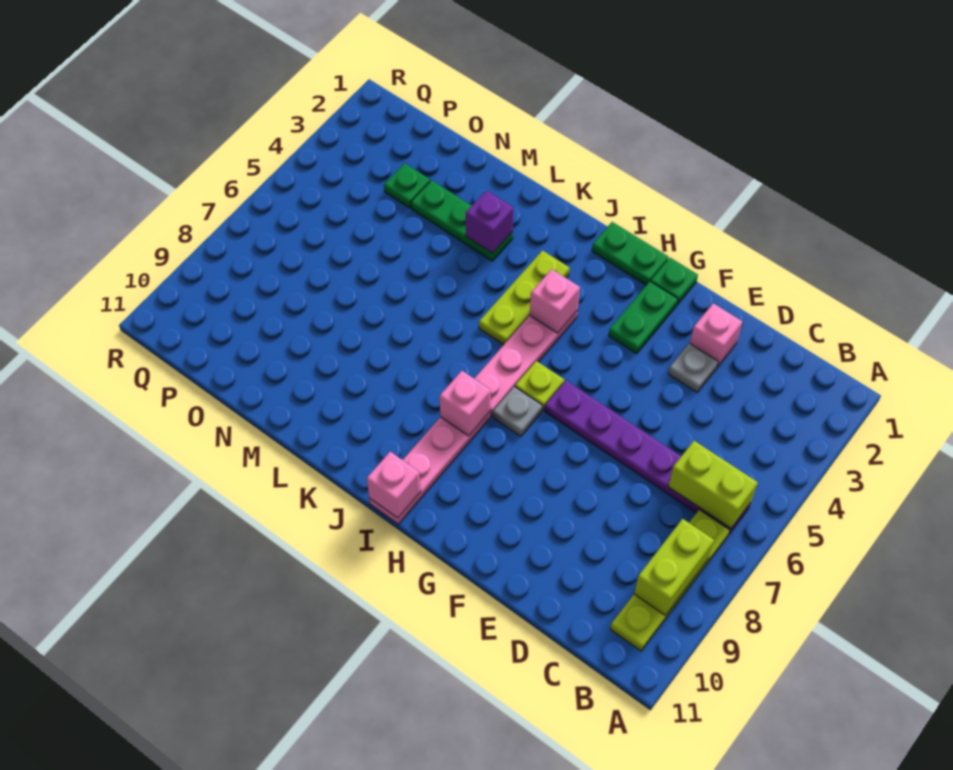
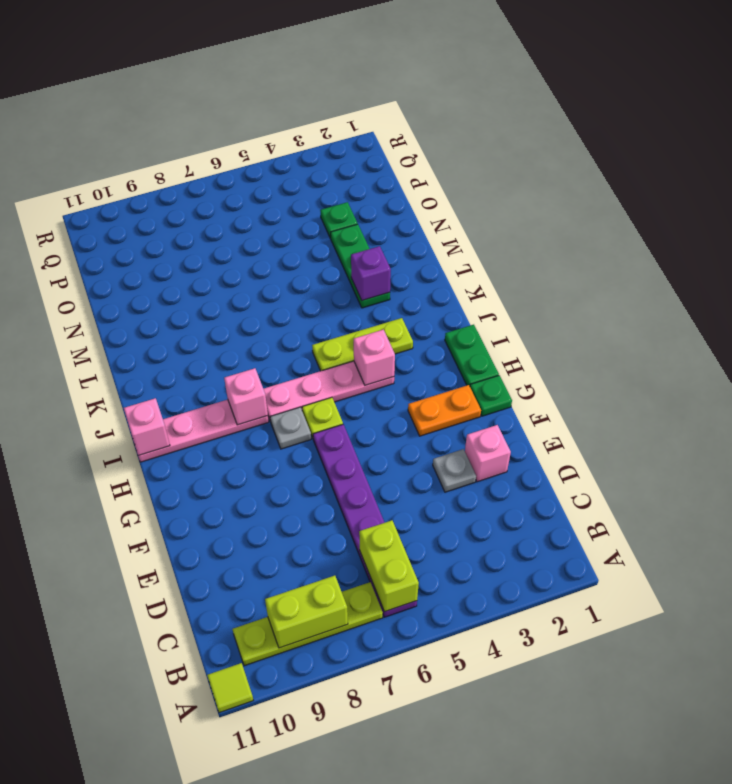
none -> lime 1x1 tile [207,663,253,713]
green 1x2 plate [609,281,678,354] -> orange 1x2 plate [408,385,481,436]

